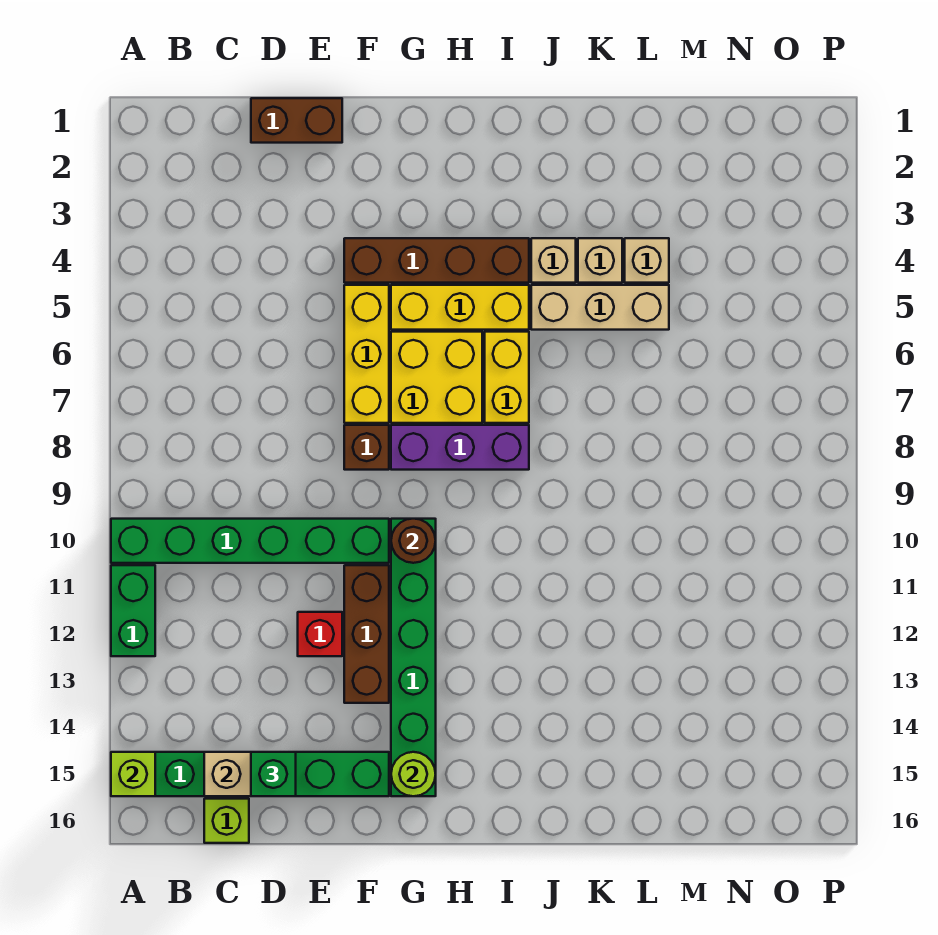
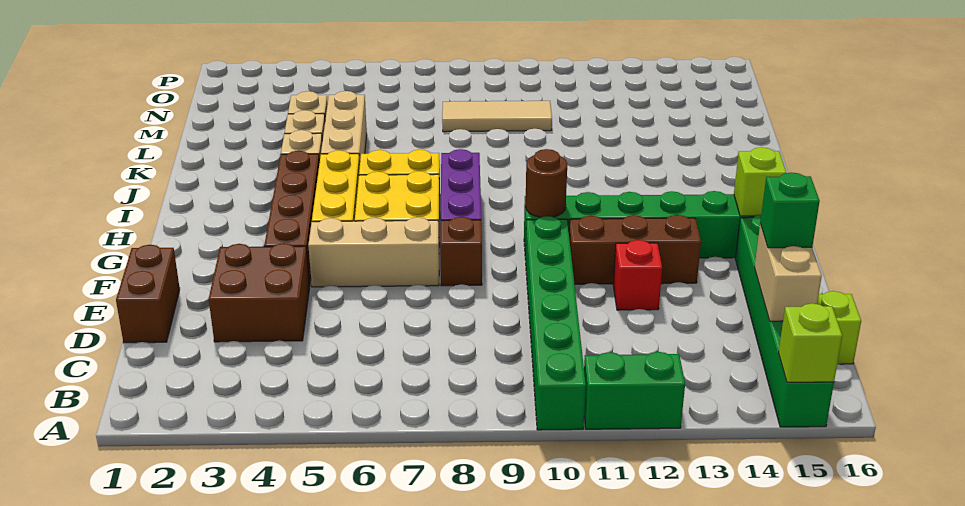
none -> brown 2x2 brick [209,243,310,342]
yellow 1x3 brick [344,285,389,423] -> tan 1x3 brick [308,217,439,287]
lime 1x1 round brick [391,752,436,796] -> lime 1x1 brick [734,147,786,216]
none -> tan 1x3 tile [442,101,552,132]

